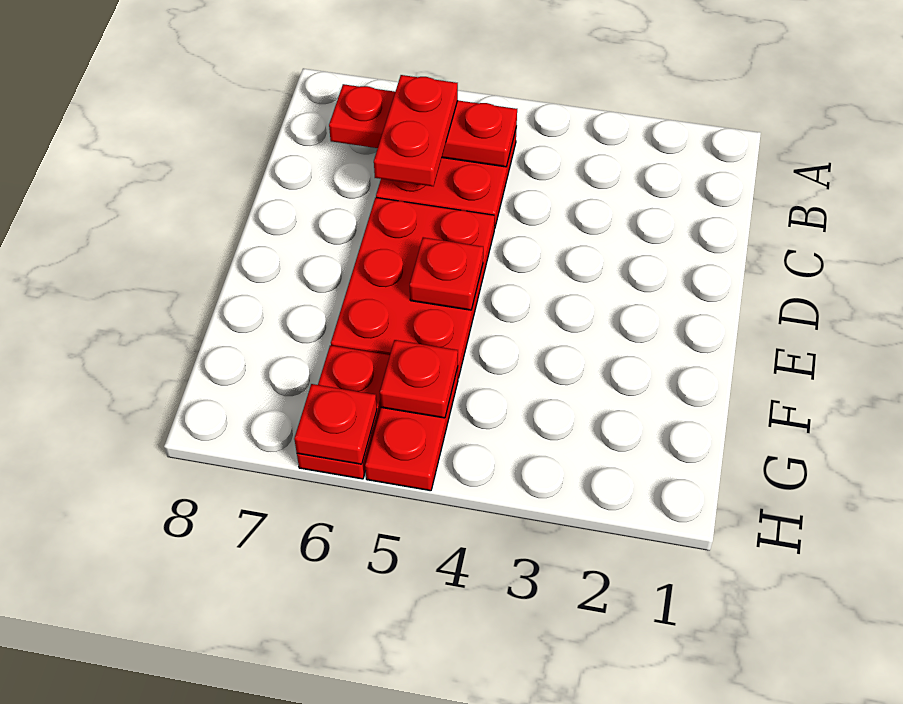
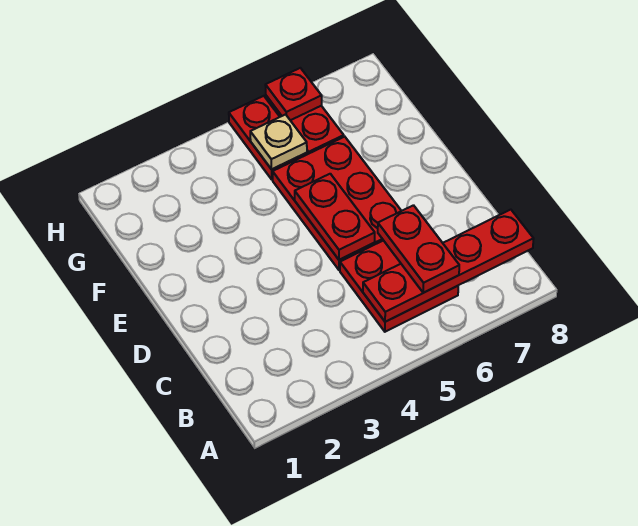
red 1x3 plate [329,84,517,167] -> red 1x4 plate [363,210,534,322]
red 1x1 plate [410,237,483,310] -> red 1x2 plate [295,174,375,260]
red 1x1 plate [380,340,458,418] -> tan 1x1 plate [250,115,307,169]

